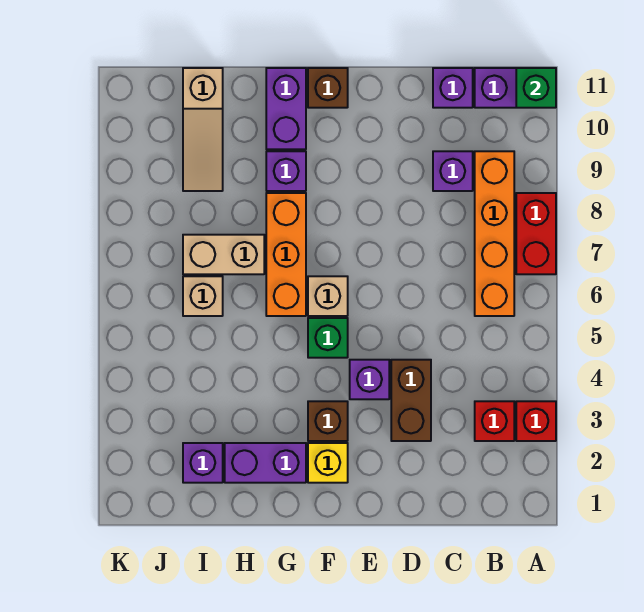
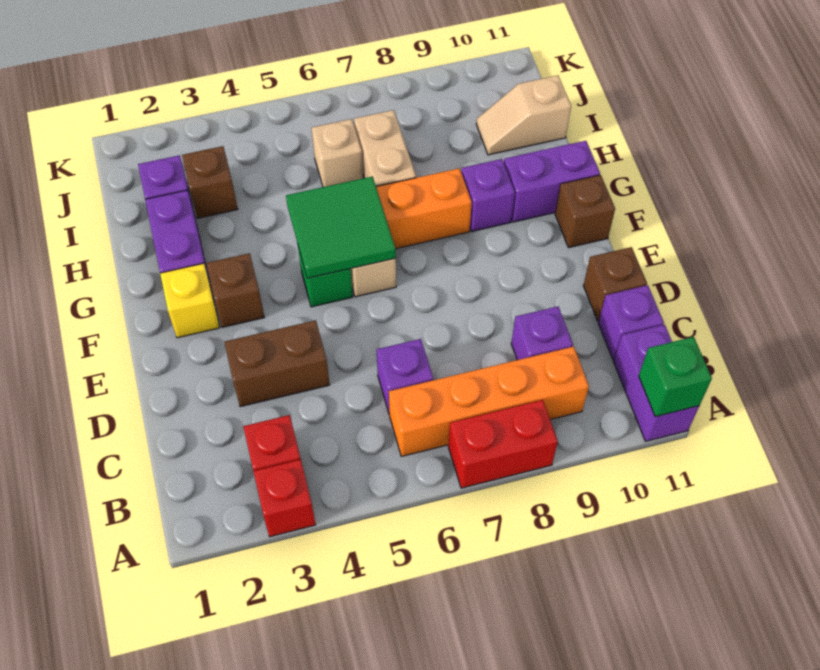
none -> brown 1x1 brick [583,247,647,321]
purple 1x1 brick [350,360,389,399] -> purple 1x1 brick moved to [377,339,433,413]
none -> green 2x2 tile [286,176,396,278]
none -> brown 1x1 brick [182,146,238,218]
tan 1x3 slope [183,68,223,191] -> tan 1x2 slope [476,75,571,155]

